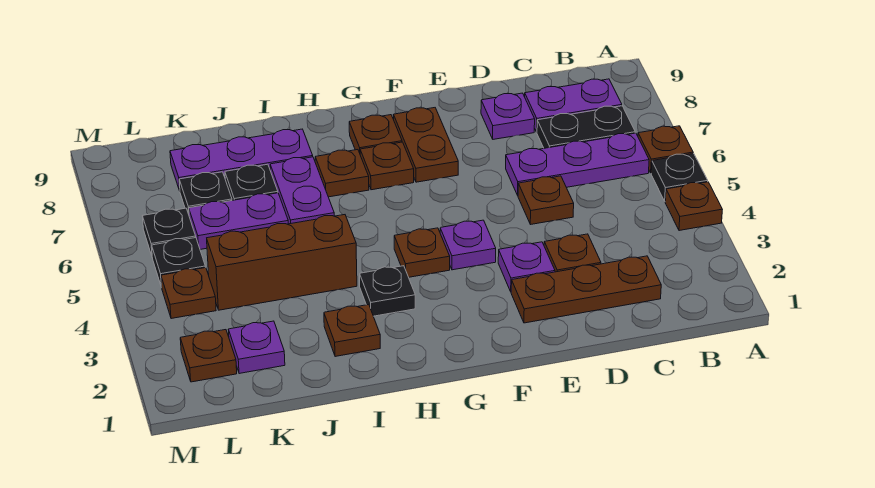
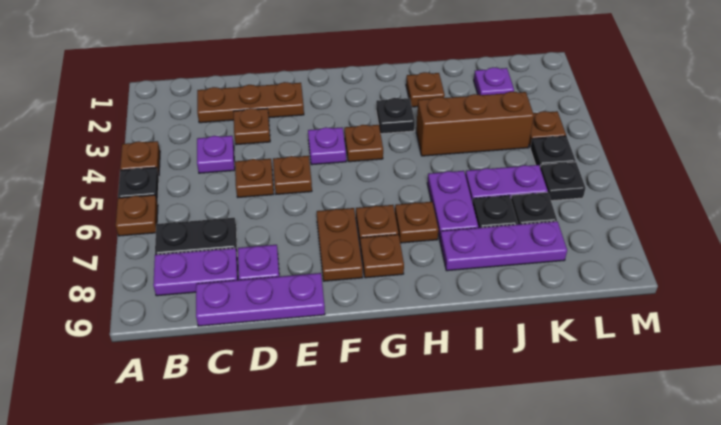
purple 1x3 plate [506,133,649,195] -> purple 1x3 plate moved to [196,273,325,326]
purple 1x1 plate [498,242,555,291] -> purple 1x1 plate moved to [197,136,235,173]
brown 1x1 plate [180,330,237,382] -> brown 1x1 plate moved to [273,156,312,194]

